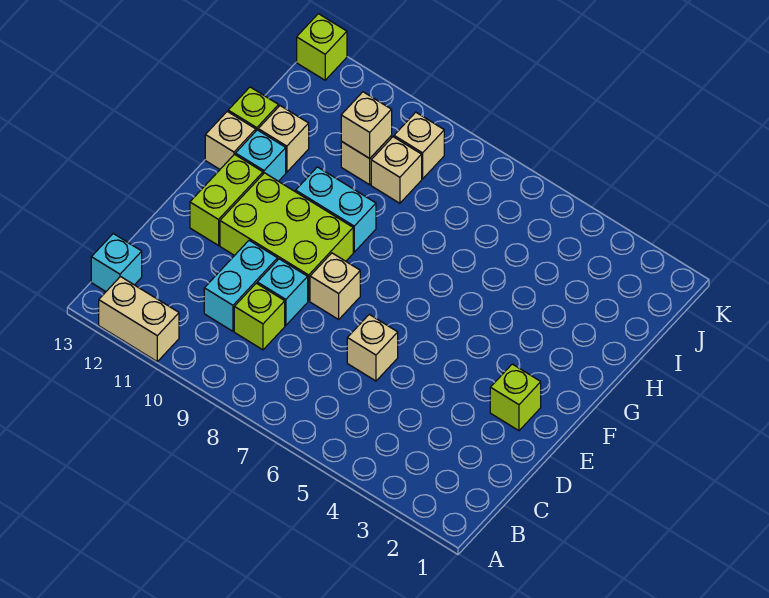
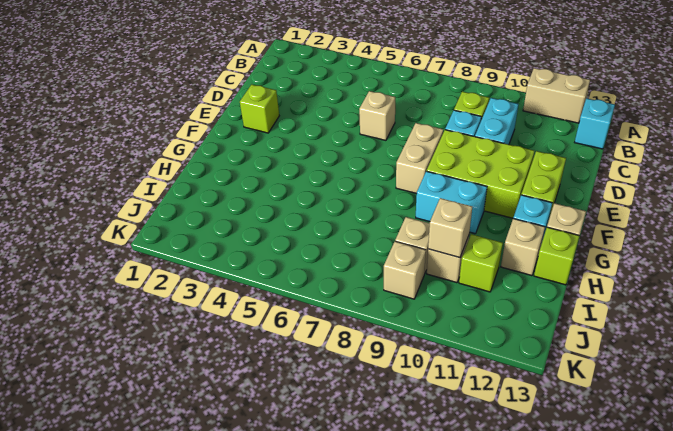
tan 1x1 brick [310,253,360,319] -> tan 1x2 brick [396,123,443,194]
lime 1x1 brick [297,14,347,80] -> lime 1x1 brick moved to [459,234,503,292]

